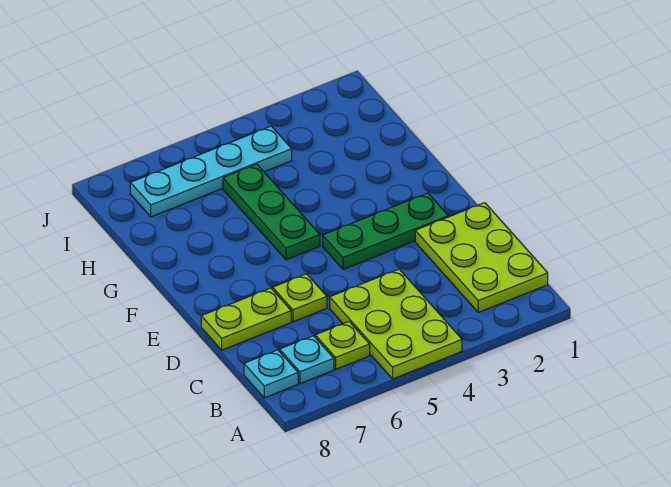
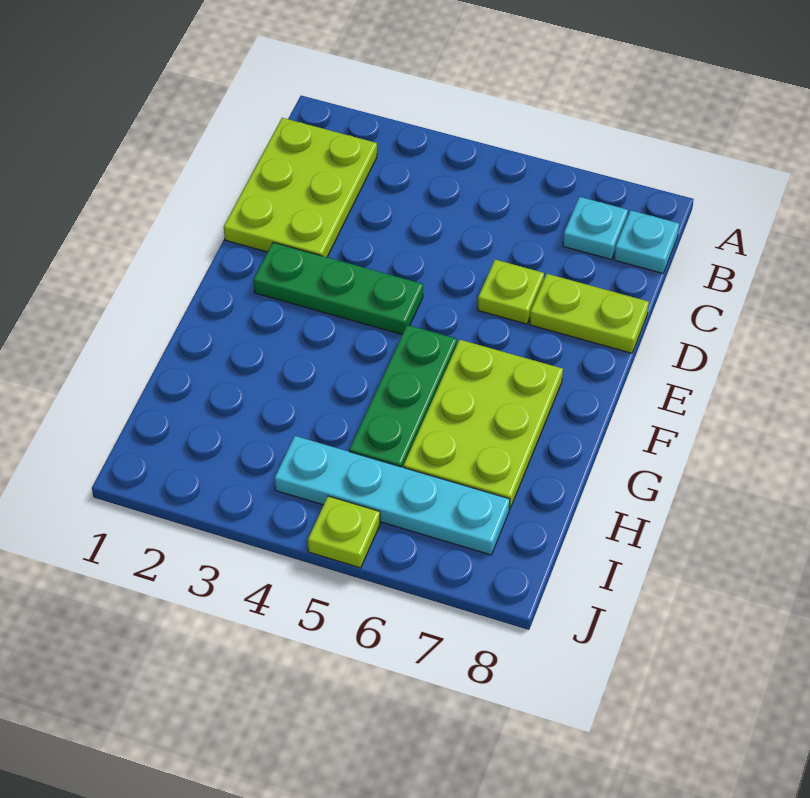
lime 2x3 plate [330,269,462,379] -> lime 2x3 plate moved to [404,340,563,509]
lime 1x1 plate [315,322,370,369] -> lime 1x1 plate moved to [308,496,380,568]

